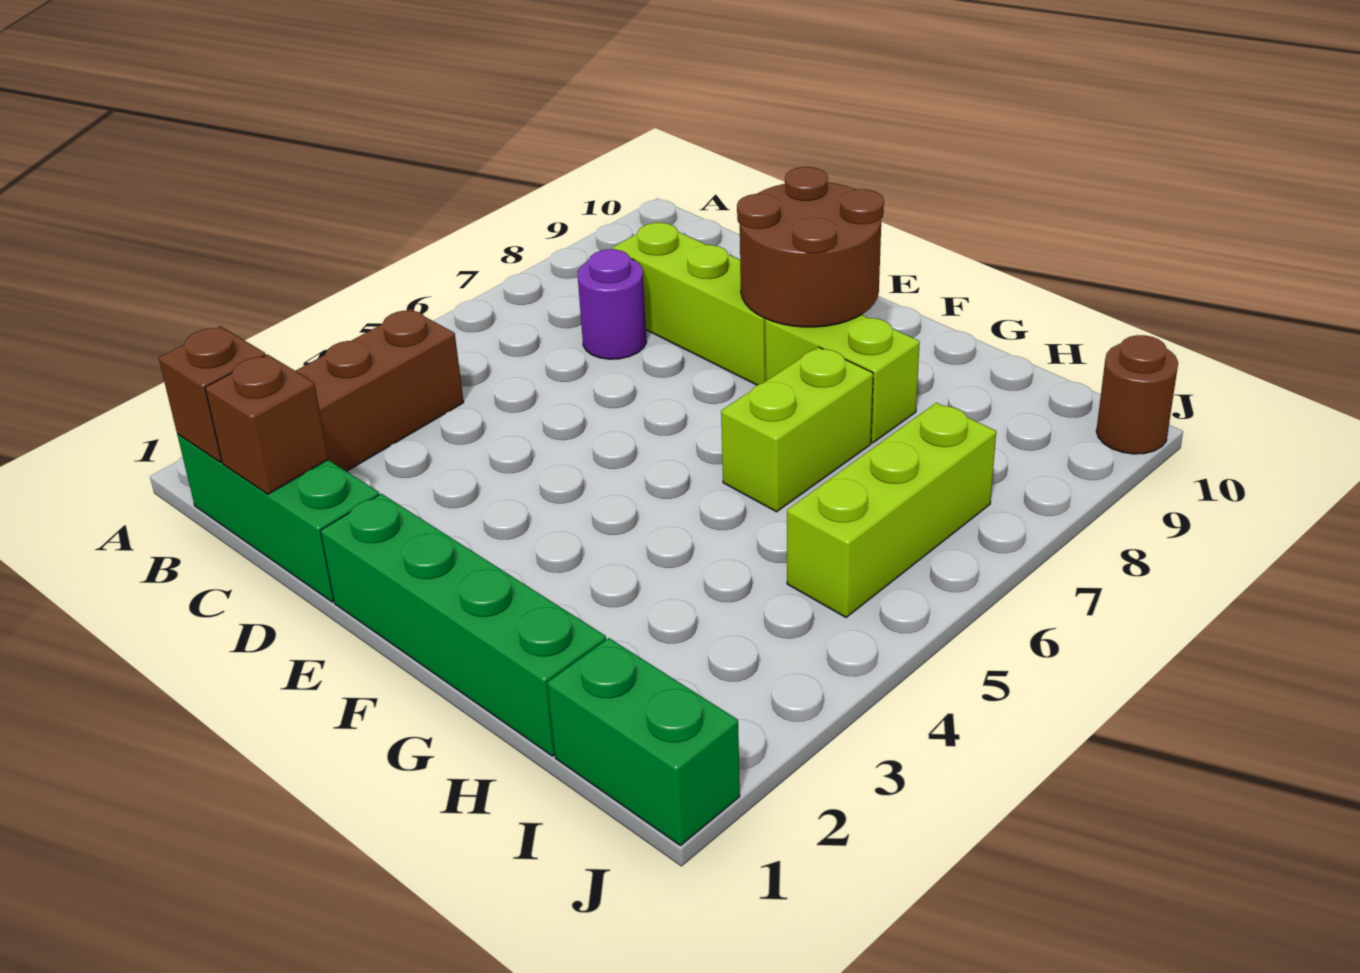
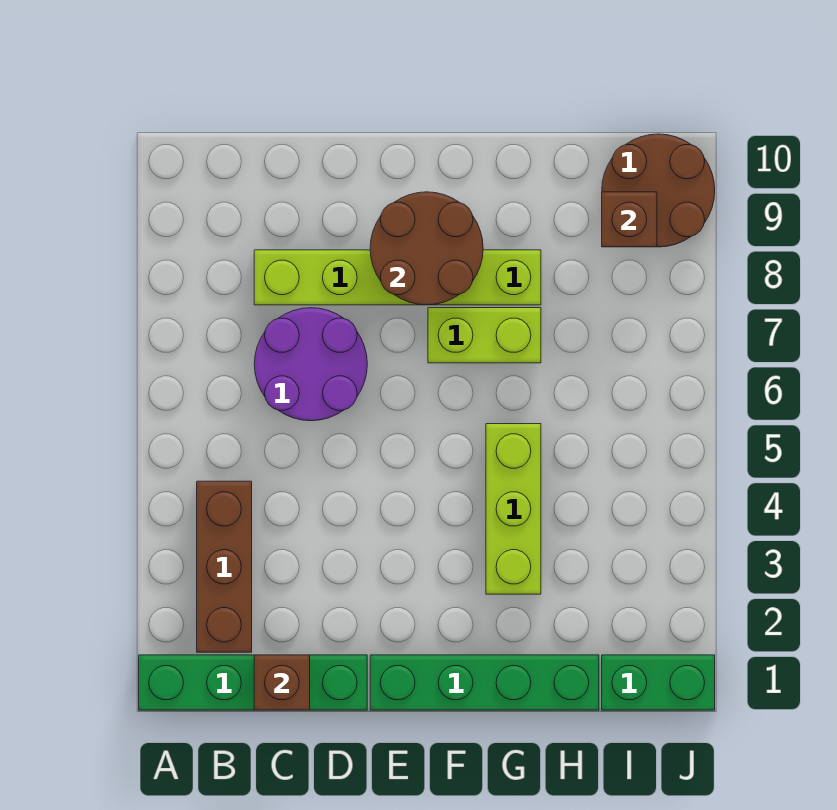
green 1x3 brick [177,434,379,602] -> green 1x4 brick [139,655,367,710]
brown 1x1 brick [159,326,266,462] -> brown 1x1 brick moved to [602,192,657,247]
purple 1x1 round brick [578,249,647,359] -> purple 2x2 round brick [254,308,367,421]
lime 1x2 brick [721,347,873,512] -> lime 1x2 brick turned to [428,308,541,363]
lime 1x3 brick [787,403,996,617] -> lime 1x3 brick moved to [486,424,541,594]
brown 1x1 round brick [1096,335,1178,454] -> brown 2x2 round brick [602,134,715,247]

